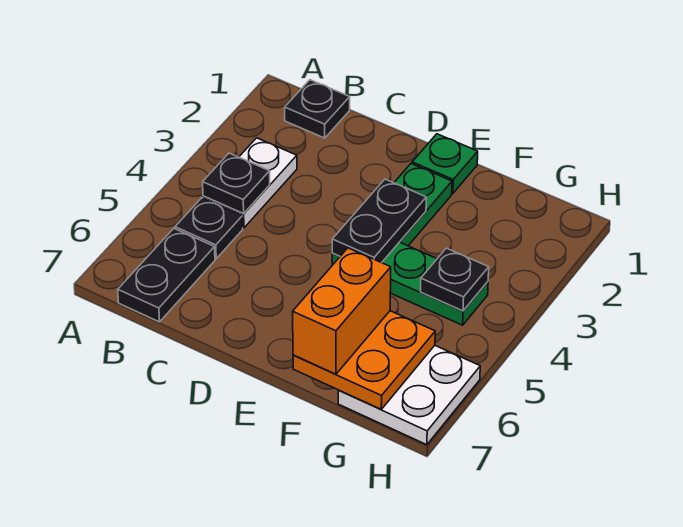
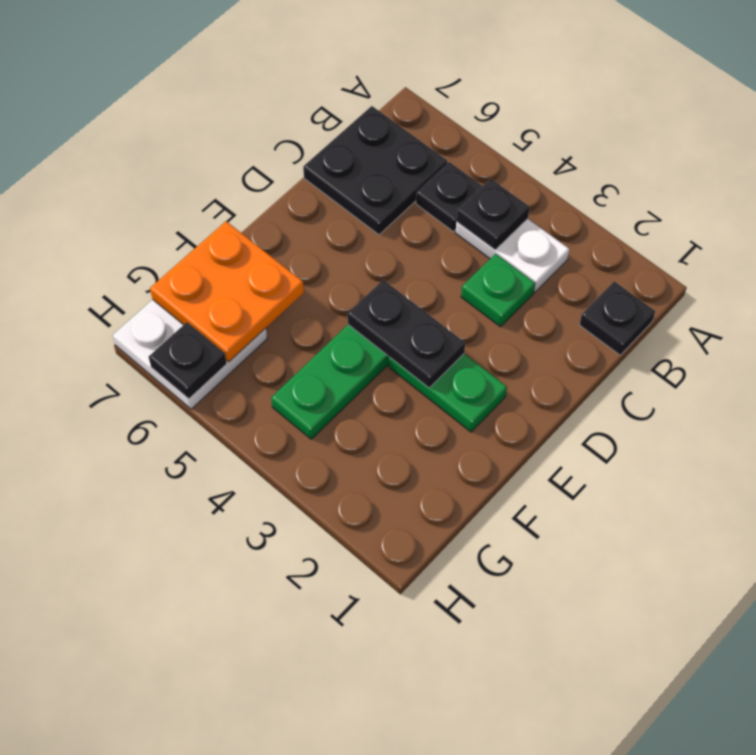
black 1x2 plate [118,228,215,322] -> black 2x2 plate [303,106,447,235]
green 1x1 plate [412,134,478,193] -> green 1x1 plate moved to [461,254,535,327]
orange 1x2 brick [293,248,391,374] -> none
black 1x1 plate [421,248,489,311] -> black 1x1 plate moved to [149,322,227,399]

